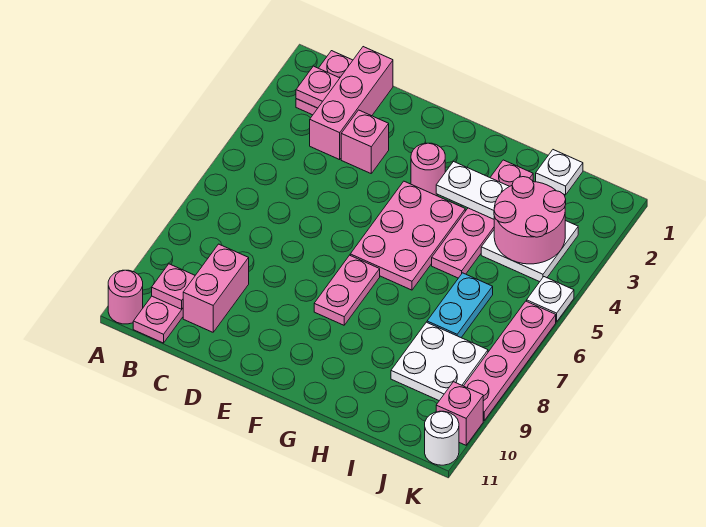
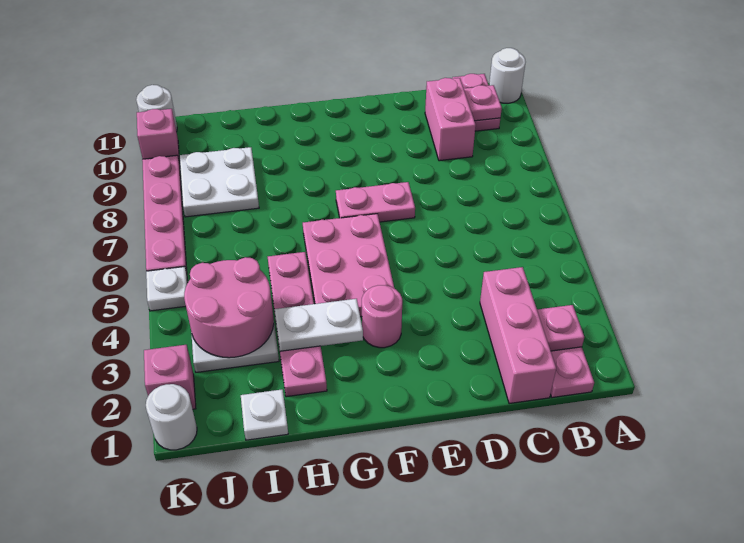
pink 1x1 round brick [108,270,143,324] -> white 1x1 round brick [489,48,525,103]
pink 1x1 brick [341,110,389,173] -> pink 1x1 brick moved to [144,345,196,409]
pink 1x2 plate [314,255,380,325] -> pink 1x2 plate turned to [336,182,415,222]
cyan 1x2 plate [427,273,493,337] -> none
none -> white 1x1 round brick [146,384,197,450]

